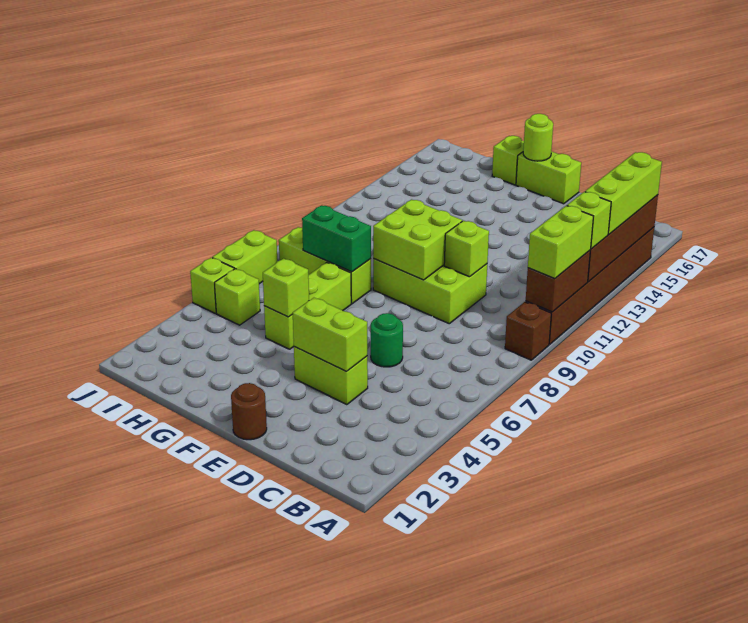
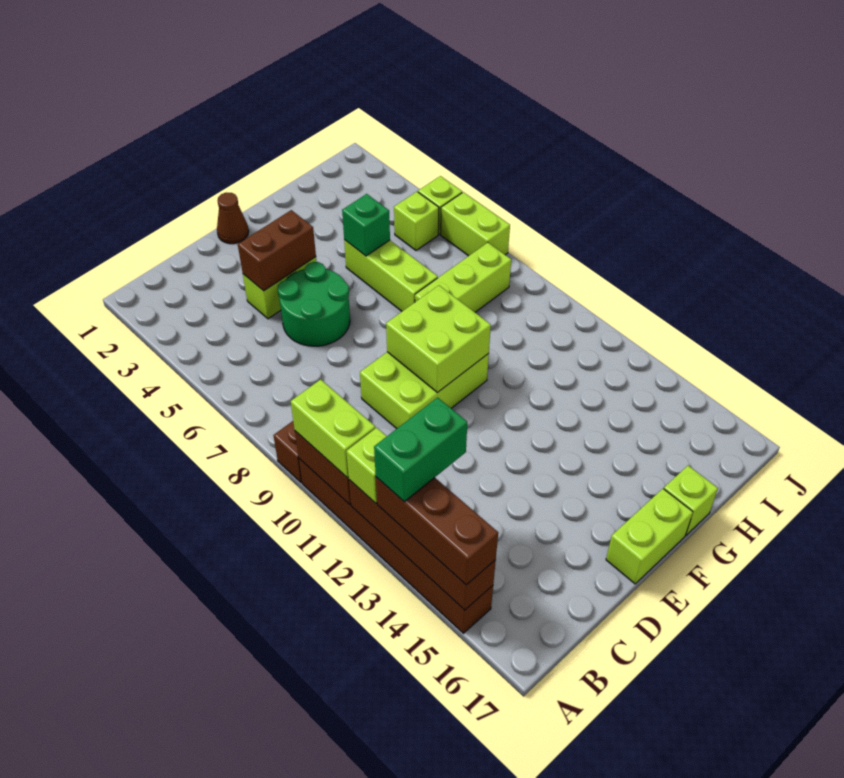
lime 1x3 brick [585,152,662,234] -> brown 1x3 brick [376,477,498,585]
lime 1x2 brick [292,298,367,371] -> brown 1x2 brick [238,210,316,291]
green 1x1 round brick [371,313,403,367] -> green 2x2 round brick [277,262,350,346]
lime 1x1 brick [444,221,489,277] -> none
brown 1x1 round brick [231,383,267,440] -> brown 1x1 cone [217,192,249,244]
lime 1x1 round brick [523,114,553,161] -> none
lime 1x1 brick [263,258,309,317] -> green 1x1 brick [342,194,390,256]
green 1x2 brick [302,205,371,272] -> green 1x2 brick moved to [374,398,467,502]

